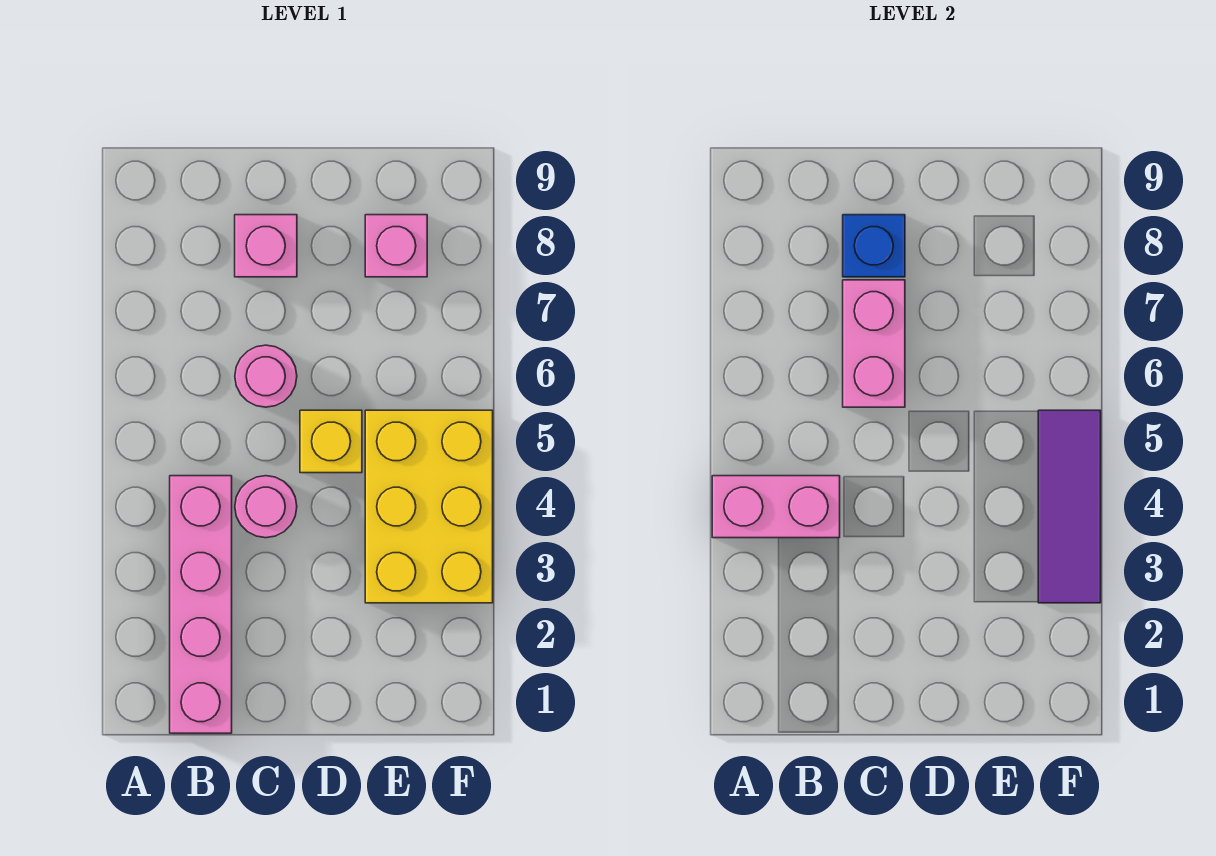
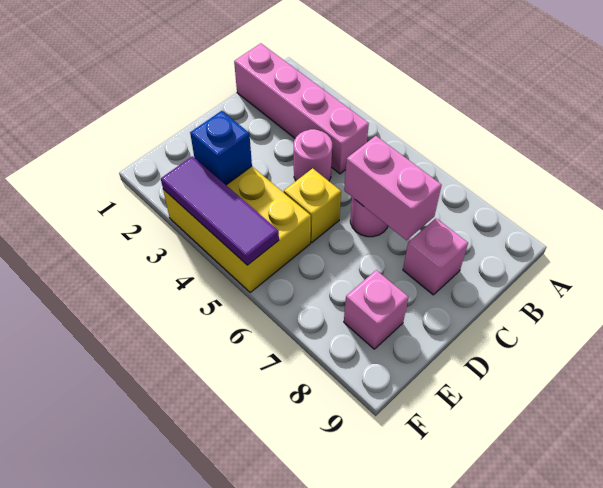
pink 1x2 brick [712,476,840,538] -> none
blue 1x1 brick [843,215,905,277] -> blue 1x1 brick moved to [190,111,252,185]

